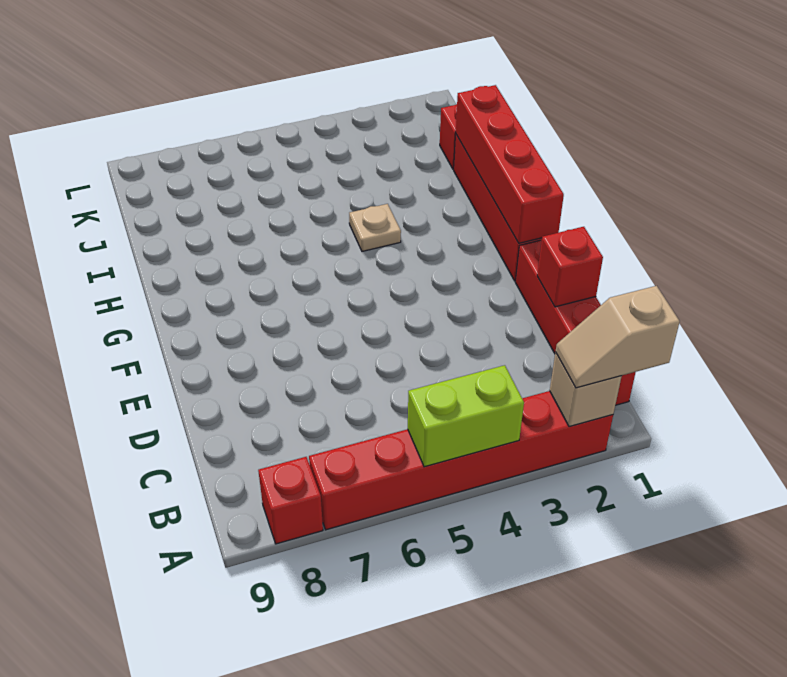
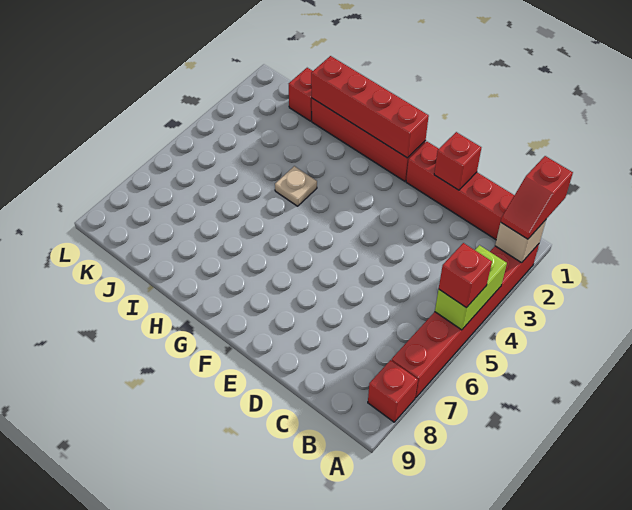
tan 1x2 slope [556,286,680,388] -> red 1x2 slope [501,156,573,239]
none -> red 1x1 brick [439,243,492,308]

